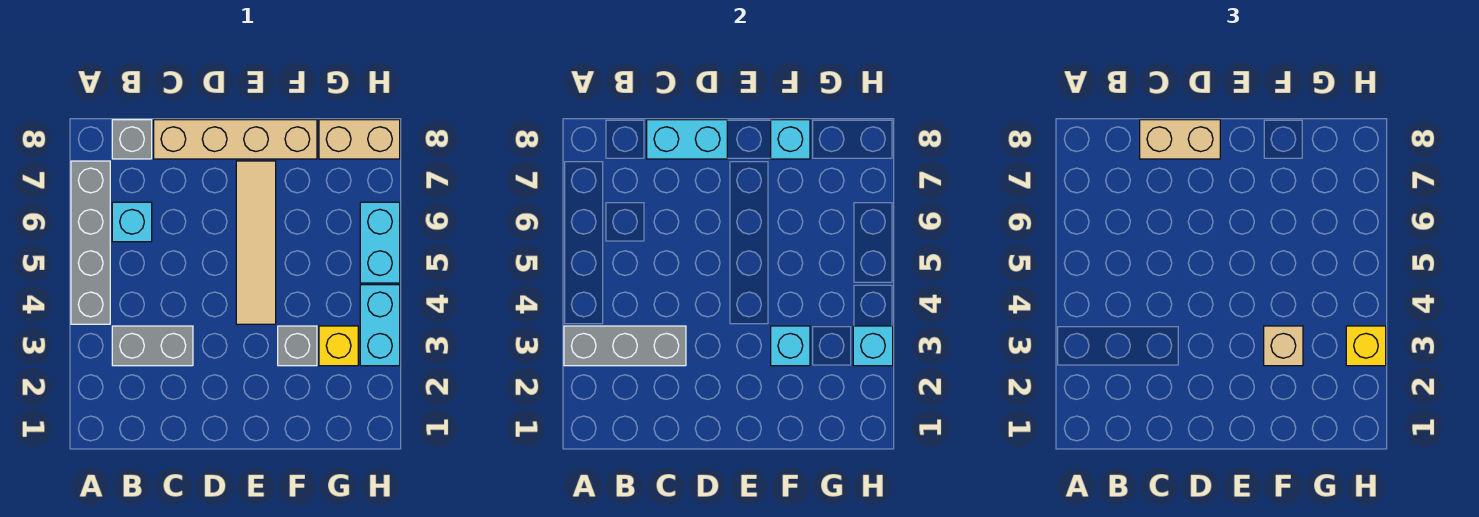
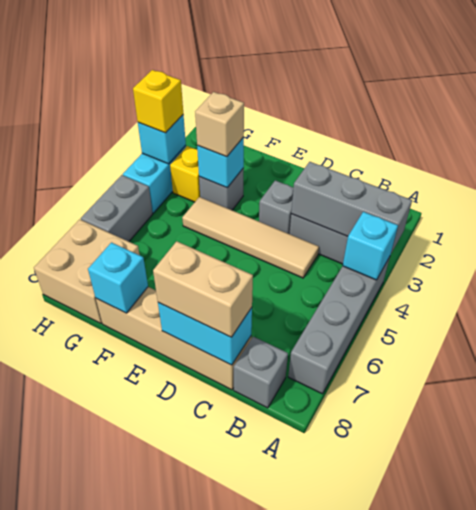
cyan 1x1 brick [112,202,152,242] -> cyan 1x1 brick moved to [343,212,398,280]
none -> grey 1x1 brick [259,180,293,234]
tan 1x4 tile [236,161,276,324] -> tan 1x4 tile turned to [182,197,319,278]
tan 1x2 brick [319,120,400,159] -> tan 2x2 brick [34,219,140,323]
cyan 1x2 brick [360,202,400,283] -> grey 1x2 brick [81,175,153,242]

